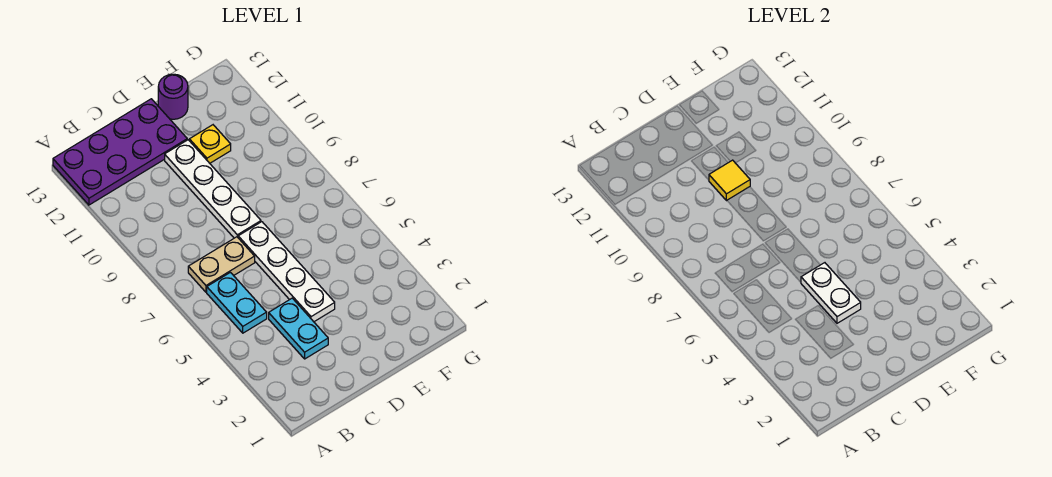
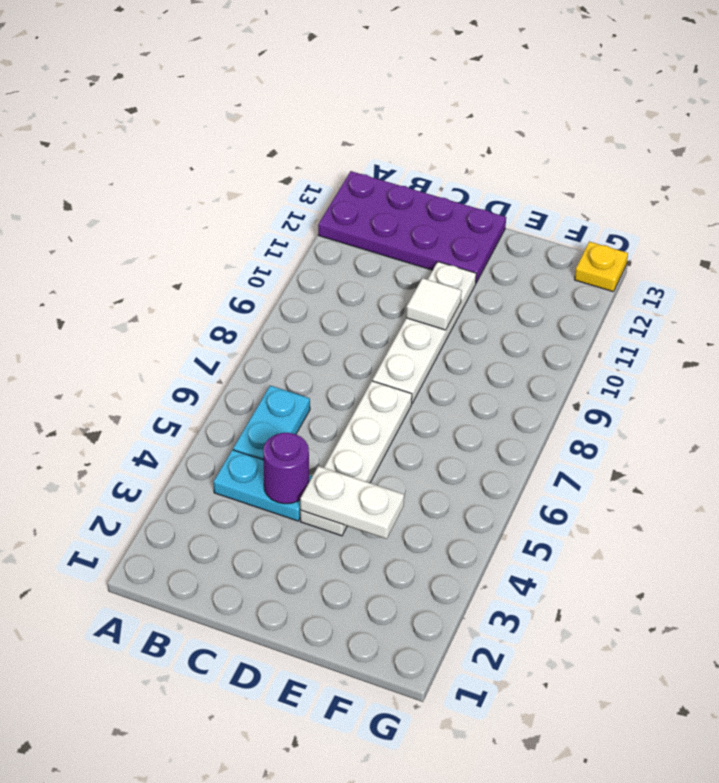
tan 1x2 plate [188,237,255,292] -> none
cyan 1x2 plate [269,298,328,359] -> cyan 1x2 plate turned to [214,450,312,521]
white 1x2 plate [801,263,861,323] -> white 1x2 plate turned to [300,466,404,539]
yellow 1x1 tile [709,160,750,201] -> white 1x1 tile [406,278,462,330]
yellow 1x1 plate [189,125,231,163] -> yellow 1x1 plate moved to [575,241,628,292]
purple 1x1 round brick [158,74,188,119] -> purple 1x1 round brick moved to [263,433,309,504]

